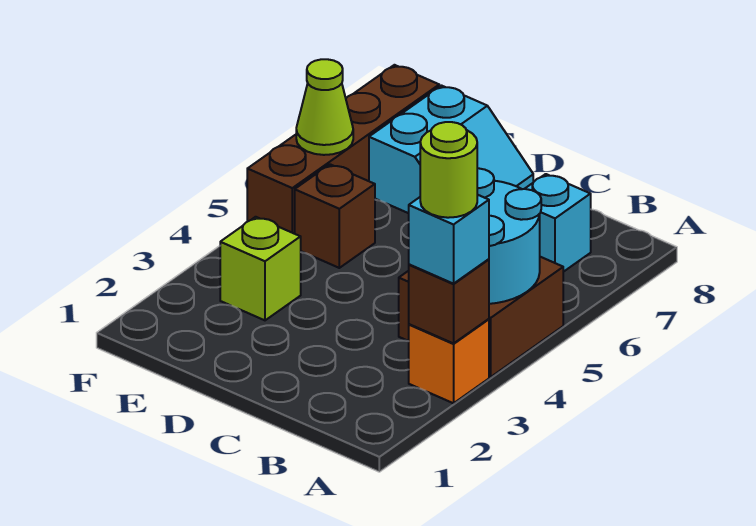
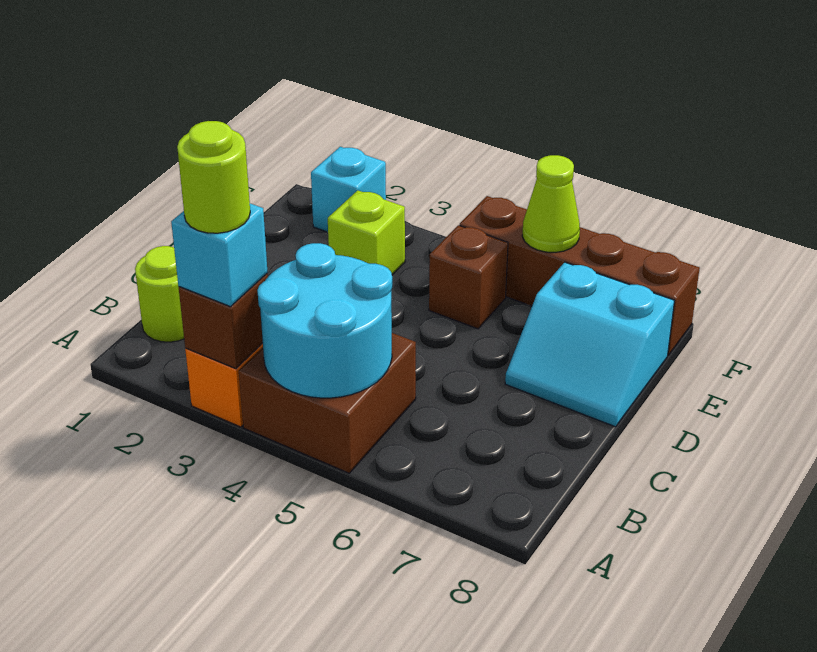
none -> lime 1x1 round brick [135,246,184,342]
cyan 1x1 brick [525,174,591,272] -> cyan 1x1 brick moved to [311,147,386,232]

